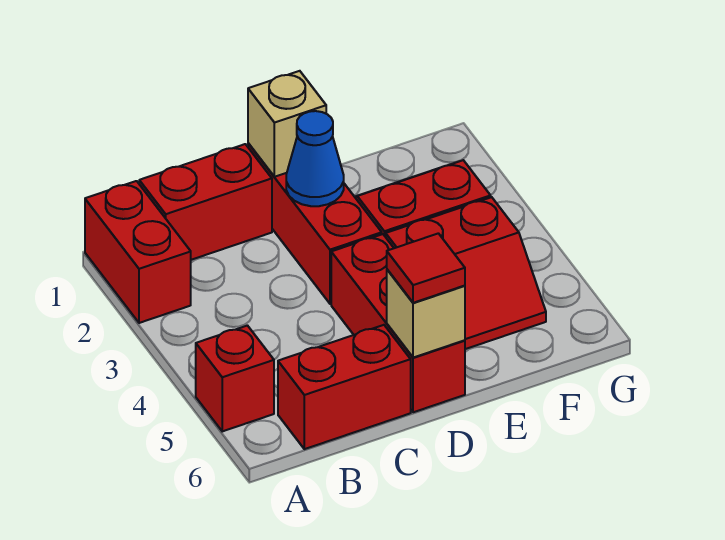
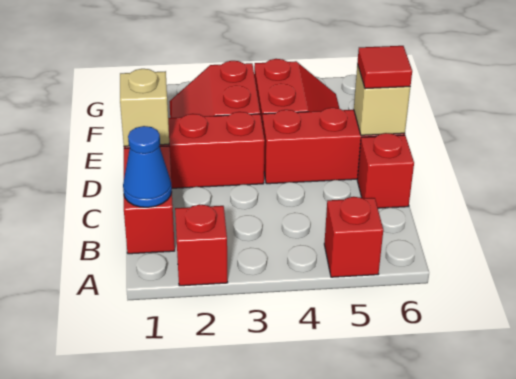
red 1x2 brick [85,181,191,323] -> red 1x1 brick [175,204,228,286]
red 1x2 brick [278,325,411,449] -> red 1x1 brick [357,133,414,208]
blue 1x1 cone [286,111,344,206] -> blue 1x1 cone moved to [123,126,172,207]

